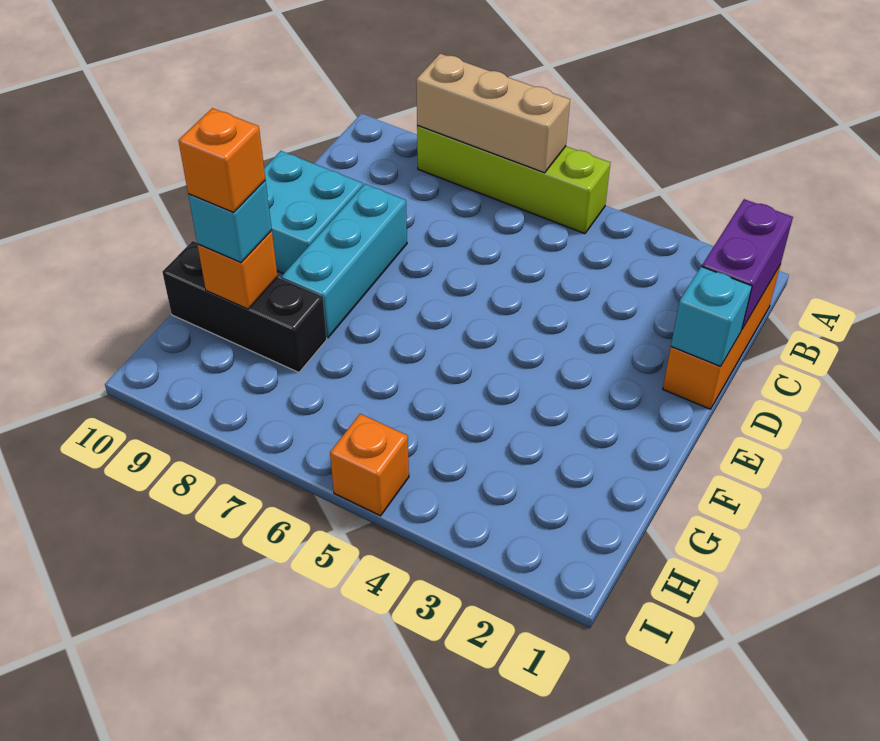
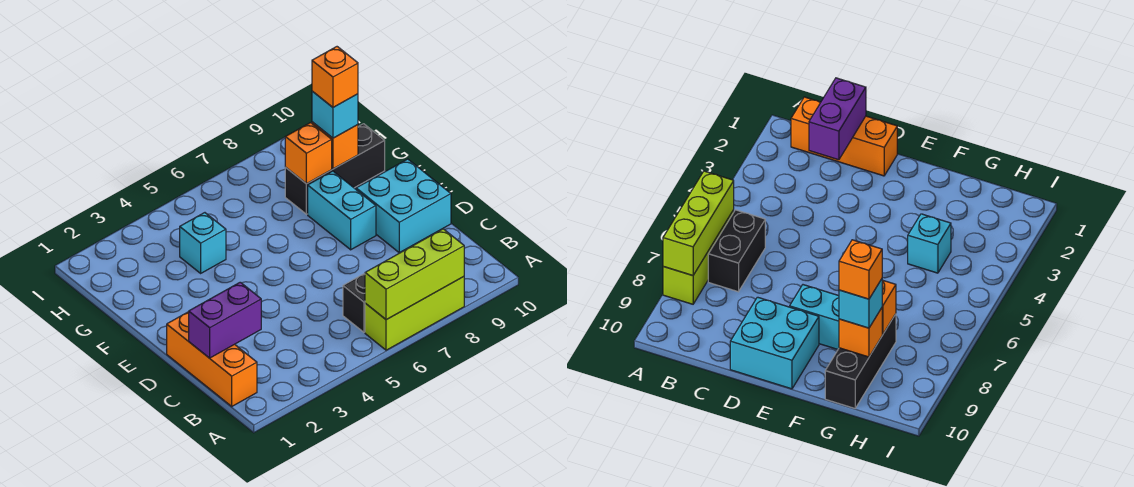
lime 1x4 brick [417,126,610,234] -> lime 1x3 brick [365,277,464,350]
tan 1x3 brick [416,54,570,173] -> lime 1x3 brick [365,229,464,320]
purple 1x2 brick [702,199,793,330] -> purple 1x2 brick turned to [189,282,261,358]
none -> black 1x2 brick [343,273,365,332]
cyan 1x1 brick [671,267,752,367] -> cyan 1x1 brick moved to [180,213,226,273]
cyan 1x3 brick [281,184,407,338] -> cyan 1x2 brick [308,171,376,250]
orange 1x1 brick [330,414,409,516] -> orange 1x1 brick moved to [285,123,332,184]

